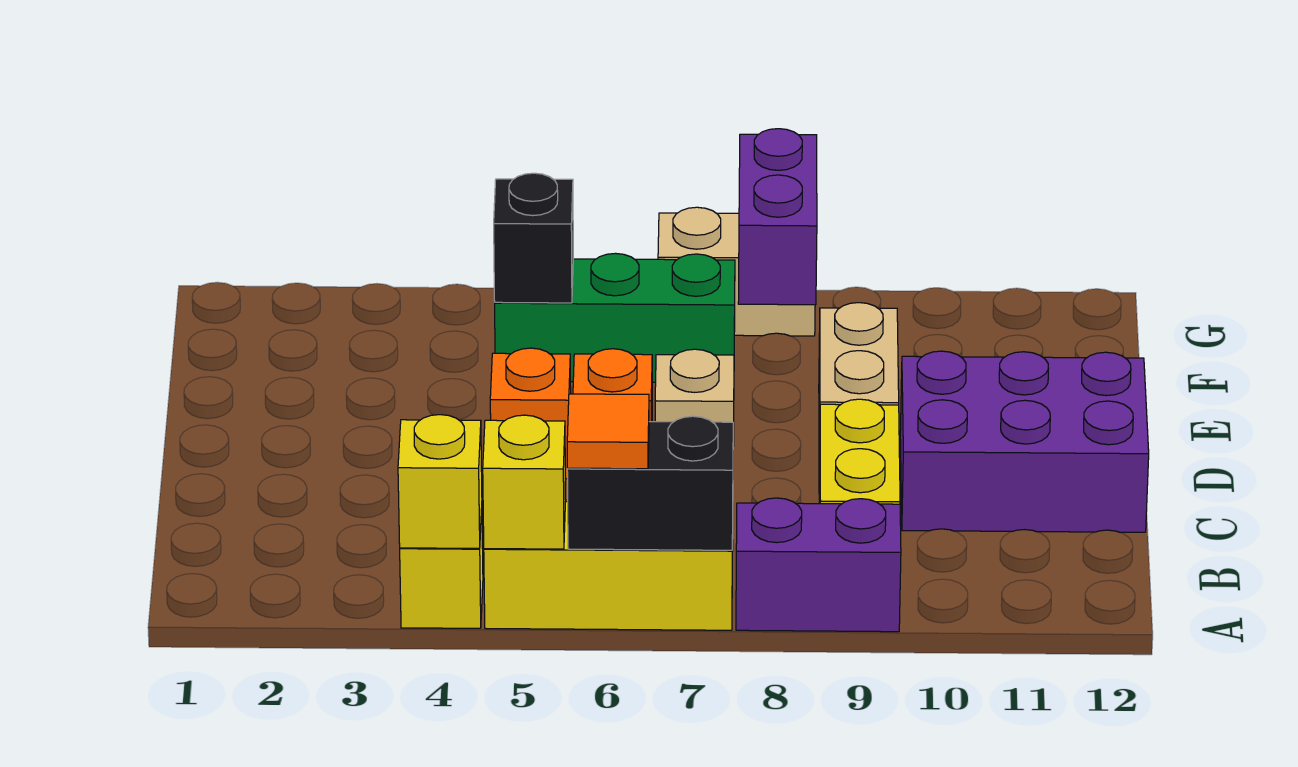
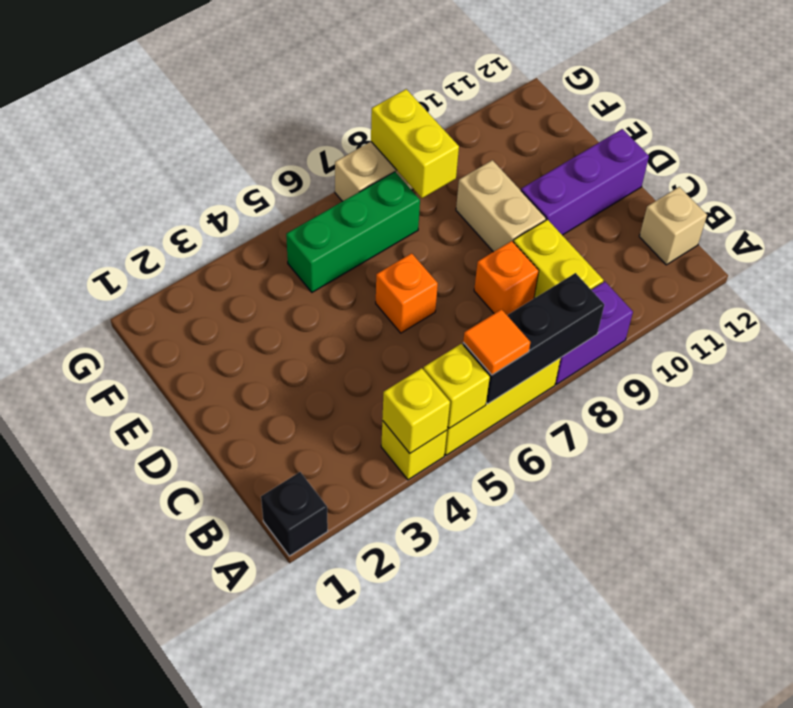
black 1x2 brick [567,416,733,550] -> black 1x3 brick [463,273,604,404]
purple 2x3 brick [900,351,1149,532] -> purple 1x3 brick [521,129,649,235]
orange 1x1 brick [490,348,571,479] -> orange 1x1 brick moved to [474,241,539,315]
tan 1x1 brick [655,349,734,446] -> tan 1x1 brick moved to [639,187,707,265]
black 1x1 brick [494,173,573,303] -> black 1x1 brick moved to [261,472,328,556]
purple 1x2 brick [738,129,817,305] -> yellow 1x2 brick [371,89,459,198]

